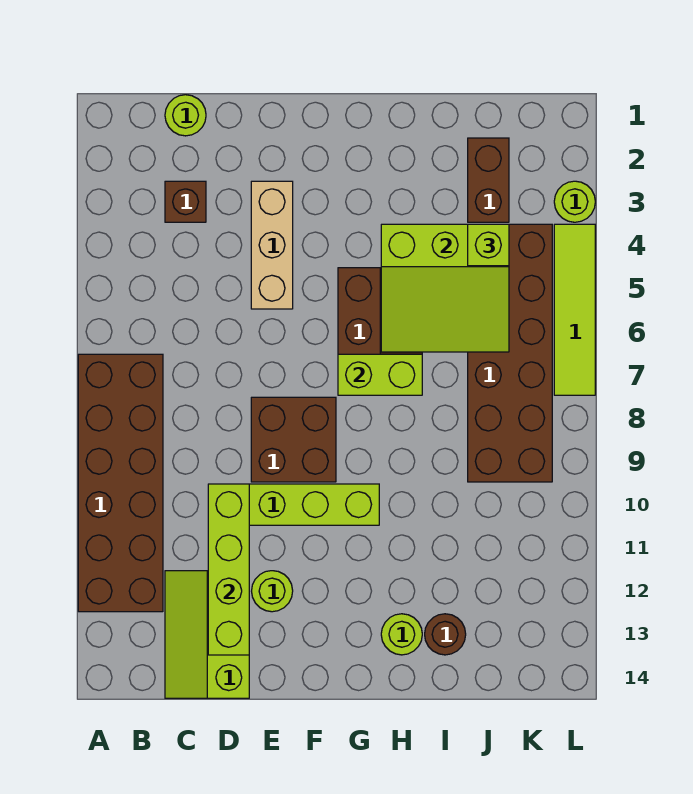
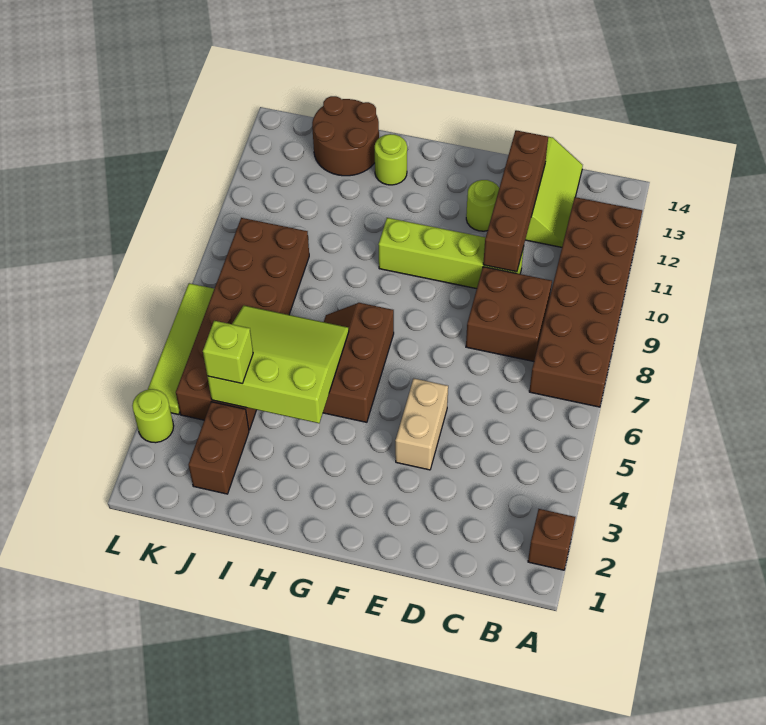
lime 1x1 round brick [165,95,206,136] -> none
brown 1x1 brick [165,181,206,222] -> brown 1x1 brick moved to [528,509,575,570]
lime 1x4 brick [208,484,249,655] -> brown 1x4 brick [483,130,548,272]
tan 1x3 brick [251,181,293,309] -> tan 1x2 brick [395,379,448,470]
brown 2x2 brick [251,397,336,482] -> brown 2x2 brick moved to [466,267,552,361]
lime 1x2 brick [338,354,422,395] -> none
brown 1x1 round brick [425,614,466,655] -> brown 2x2 round brick [312,96,379,176]

